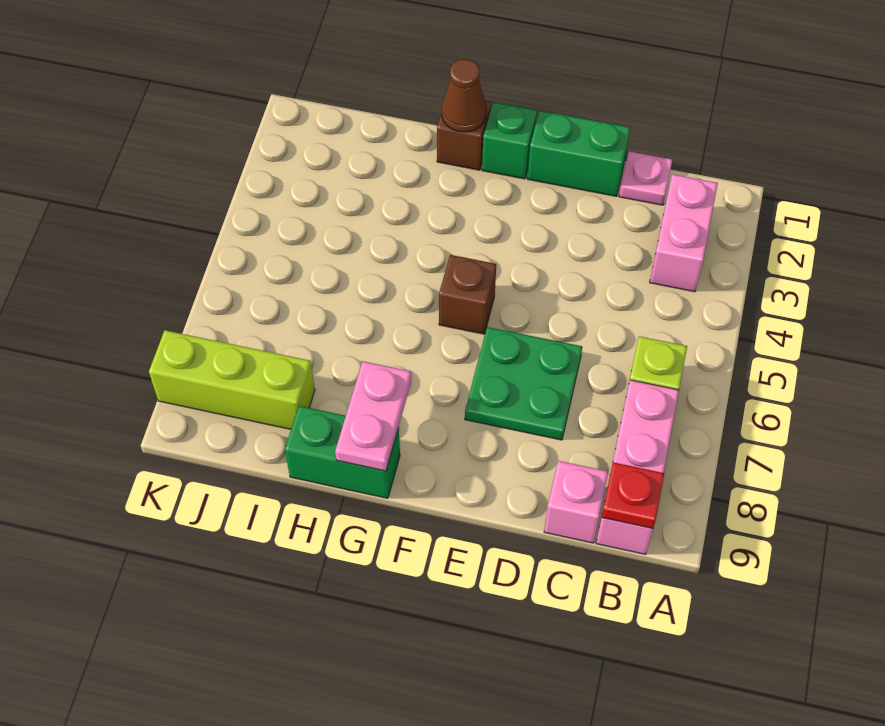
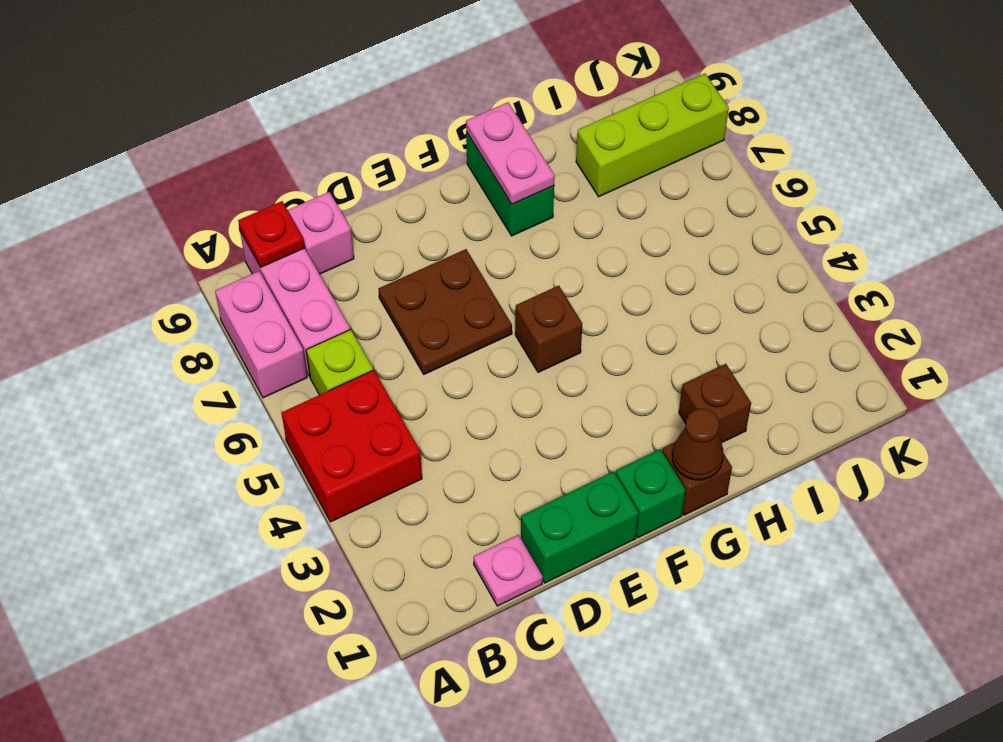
none -> red 2x2 brick [282,370,422,522]
pink 1x2 brick [650,174,718,292] -> pink 1x2 brick moved to [215,271,307,398]
green 2x2 plate [465,327,582,440] -> brown 2x2 plate [379,249,512,374]
green 1x2 brick [285,406,400,498] -> green 1x2 brick turned to [466,132,554,236]
none -> brown 1x1 brick [679,364,751,443]

